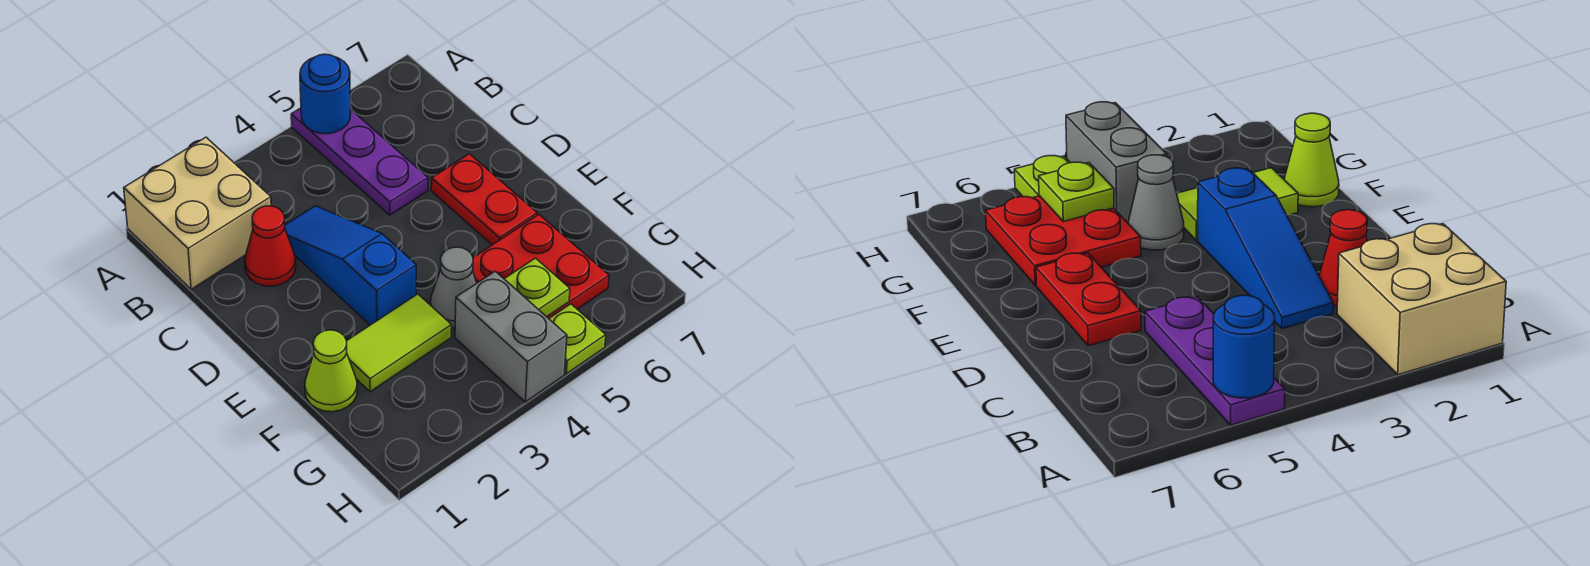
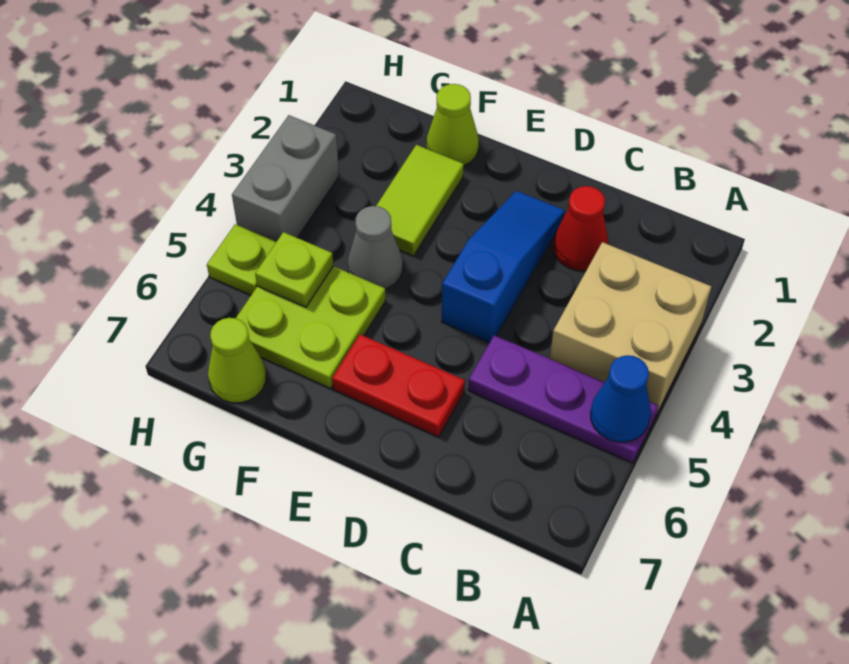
tan 2x2 brick [124,137,271,289] -> tan 2x2 brick moved to [550,242,712,414]
blue 1x1 round brick [300,54,351,134] -> blue 1x1 cone [590,355,651,442]
blue 1x3 slope [285,206,416,325] -> blue 1x3 slope turned to [442,191,565,343]
red 2x2 plate [473,215,609,318] -> lime 2x2 plate [236,266,386,388]
grey 1x2 brick [455,271,567,402] -> grey 1x2 brick turned to [232,115,339,242]
none -> lime 1x1 cone [208,318,266,403]

